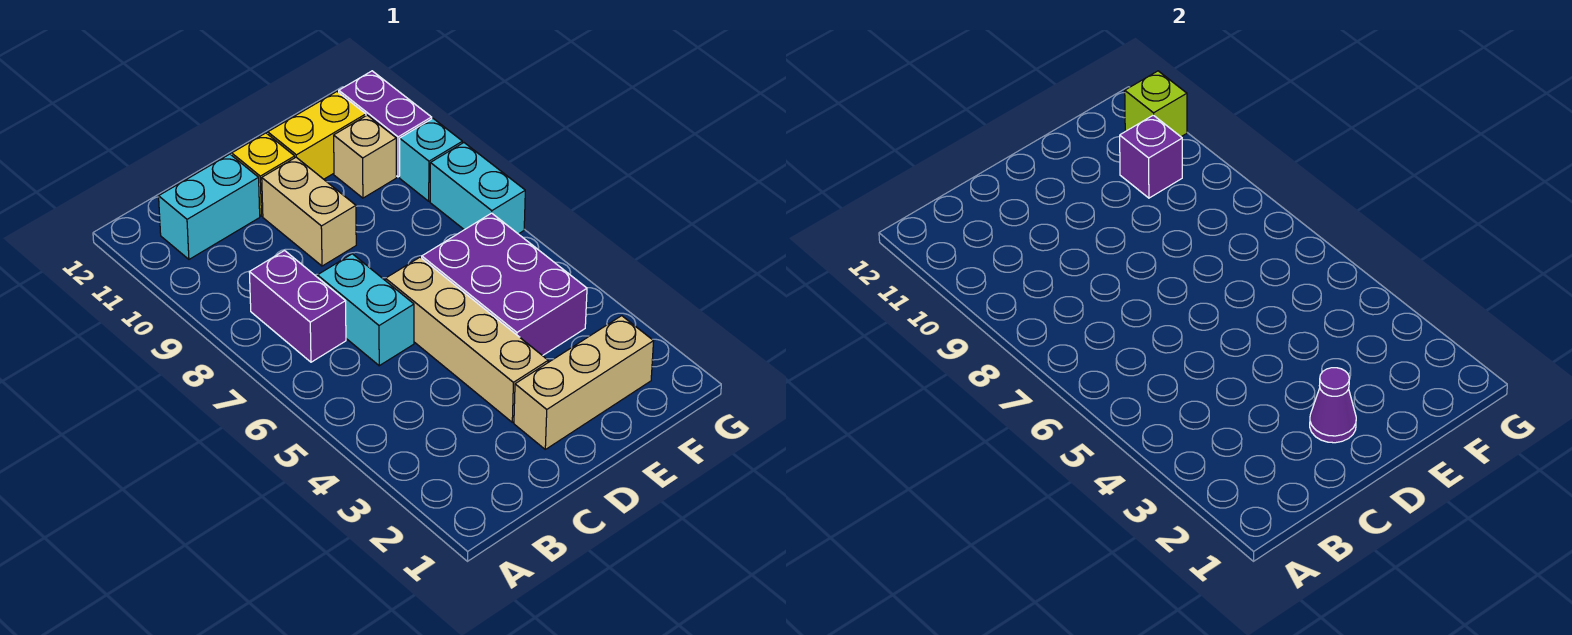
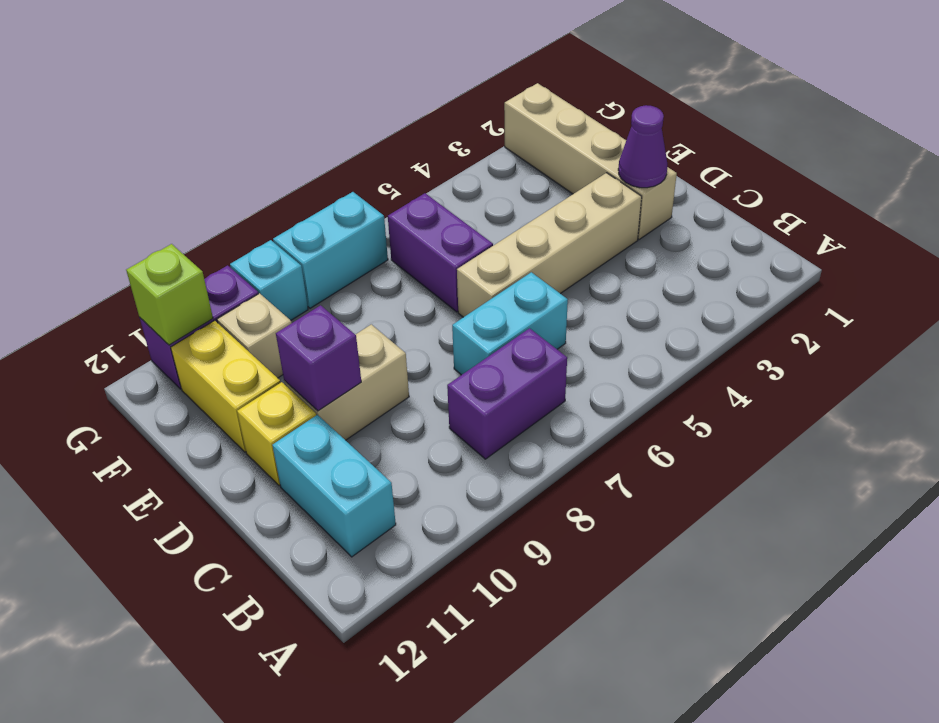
tan 1x3 brick [514,316,654,449] -> tan 1x4 brick [504,83,677,239]
purple 2x3 brick [422,213,587,356] -> purple 1x2 brick [388,193,493,312]
purple 1x1 brick [1120,115,1182,198] -> purple 1x1 brick moved to [276,305,361,411]

